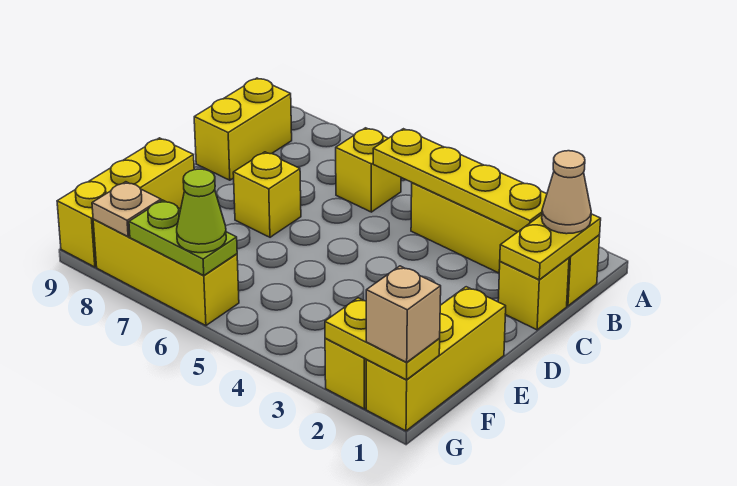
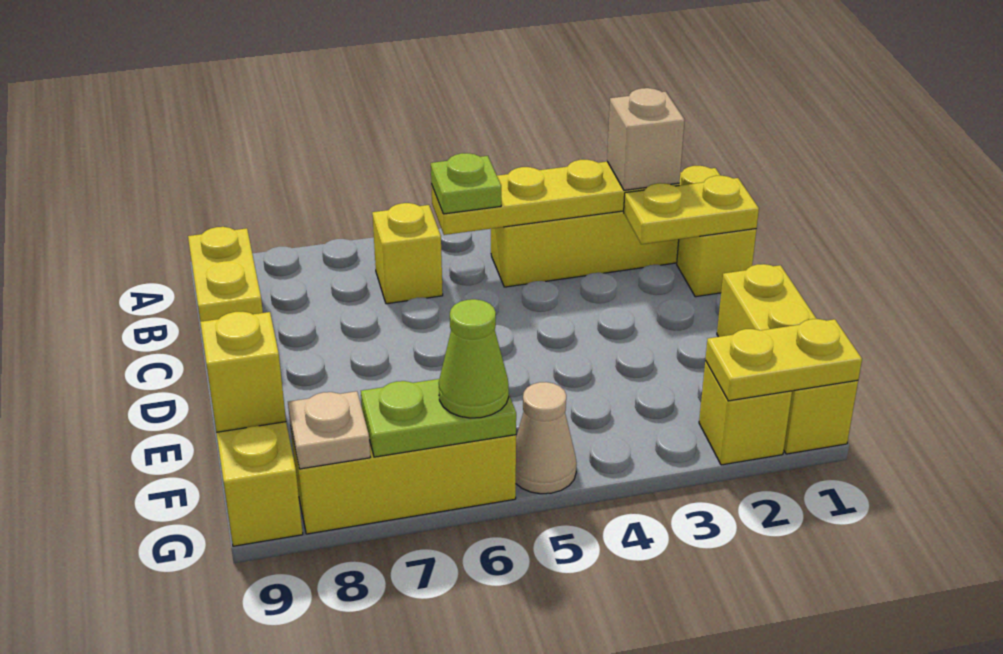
yellow 1x2 plate [500,214,601,280] -> yellow 1x2 plate turned to [624,176,759,244]
tan 1x1 cone [542,151,591,234] -> tan 1x1 cone moved to [516,382,577,494]
none -> lime 1x1 plate [431,153,501,214]
yellow 1x1 brick [233,152,301,237] -> yellow 1x1 brick moved to [200,312,286,432]
tan 1x1 brick [366,266,441,362] -> tan 1x1 brick moved to [607,88,685,190]

